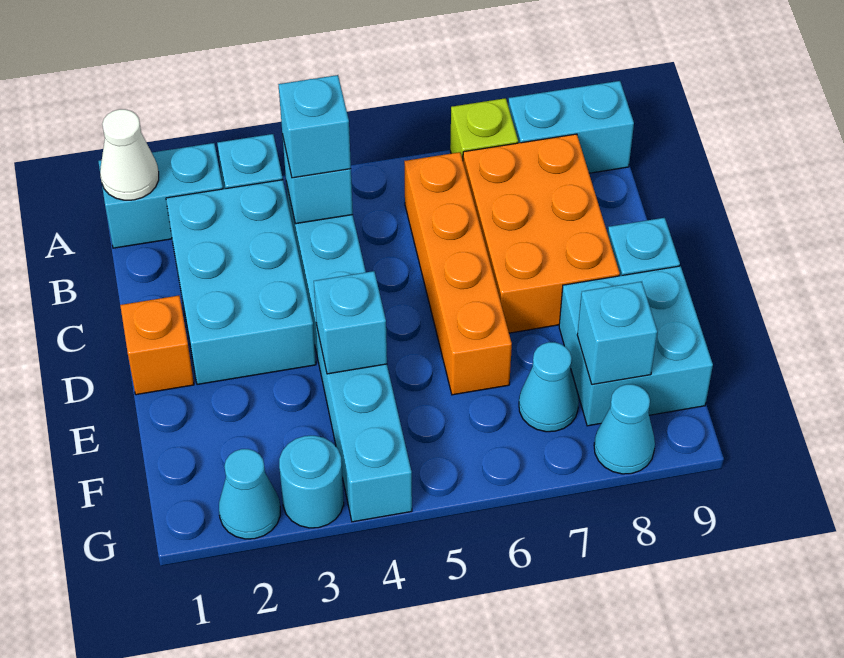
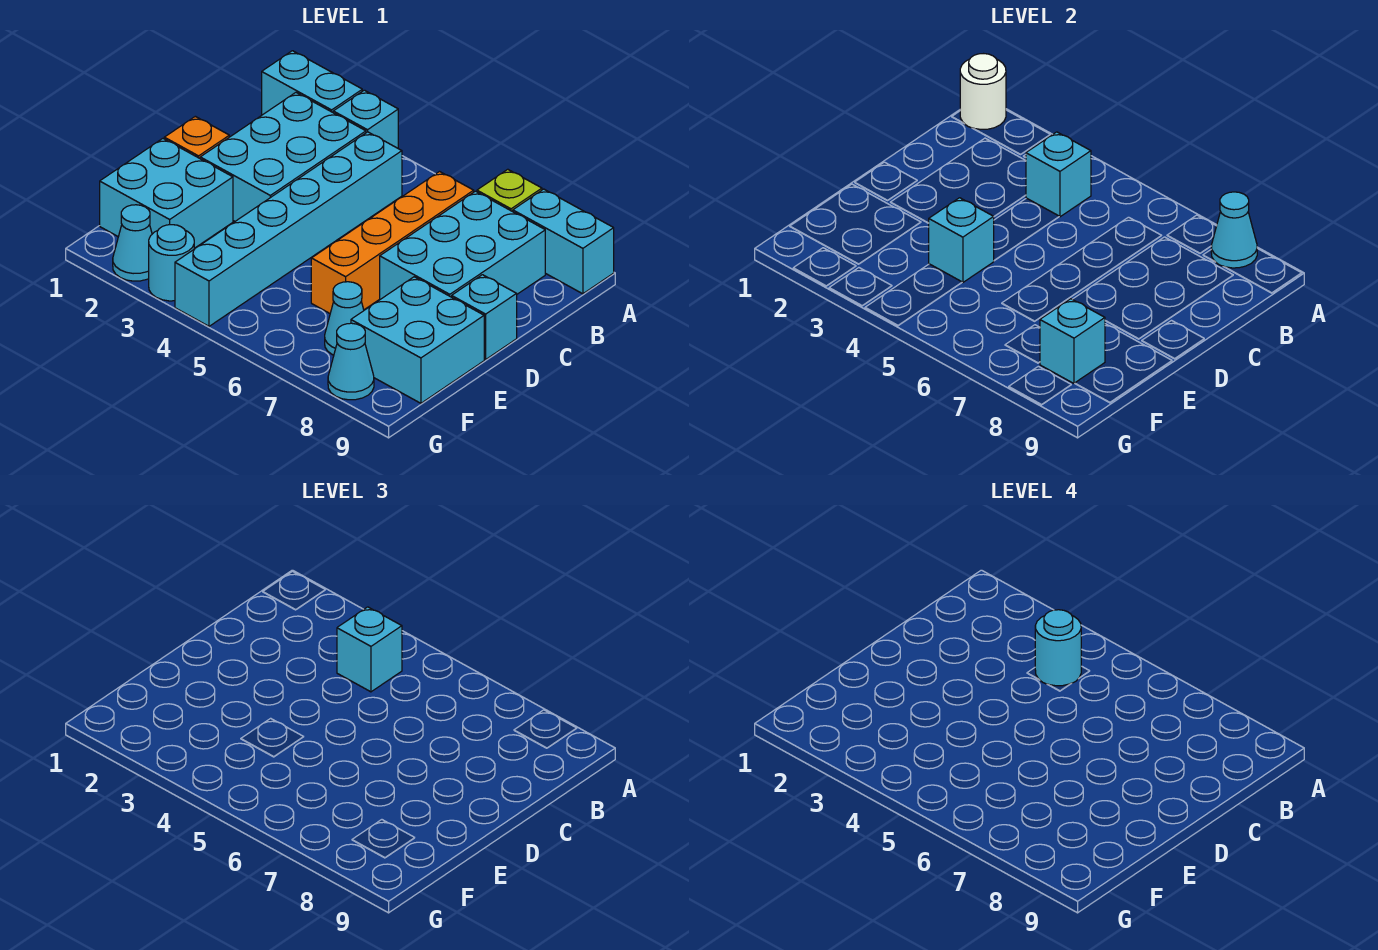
white 1x1 cone [100,109,159,200] -> white 1x1 round brick [960,54,1006,129]
none -> cyan 1x1 cone [1211,192,1257,268]
none -> cyan 1x1 round brick [1035,610,1081,686]
orange 2x3 brick [463,134,620,333] -> cyan 2x3 brick [380,191,545,299]
none -> cyan 2x2 brick [100,139,233,248]

